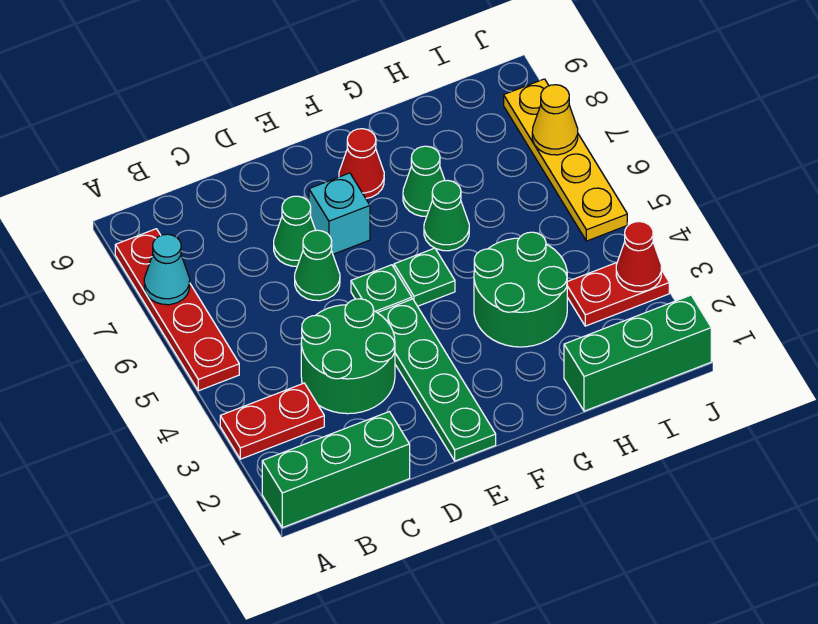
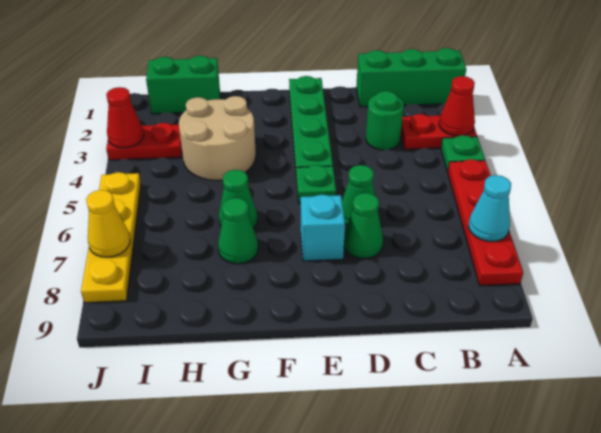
green 2x2 round brick [301,299,395,414] -> green 1x1 round brick [366,91,404,150]
green 1x1 plate [394,248,455,306] -> green 1x1 plate moved to [441,135,485,172]
red 1x1 cone [339,129,384,198] -> red 1x1 cone moved to [439,76,475,136]
green 2x2 round brick [474,232,567,347] -> tan 2x2 round brick [179,96,256,180]
green 1x3 brick [564,295,711,411] -> green 1x2 brick [146,56,220,114]

